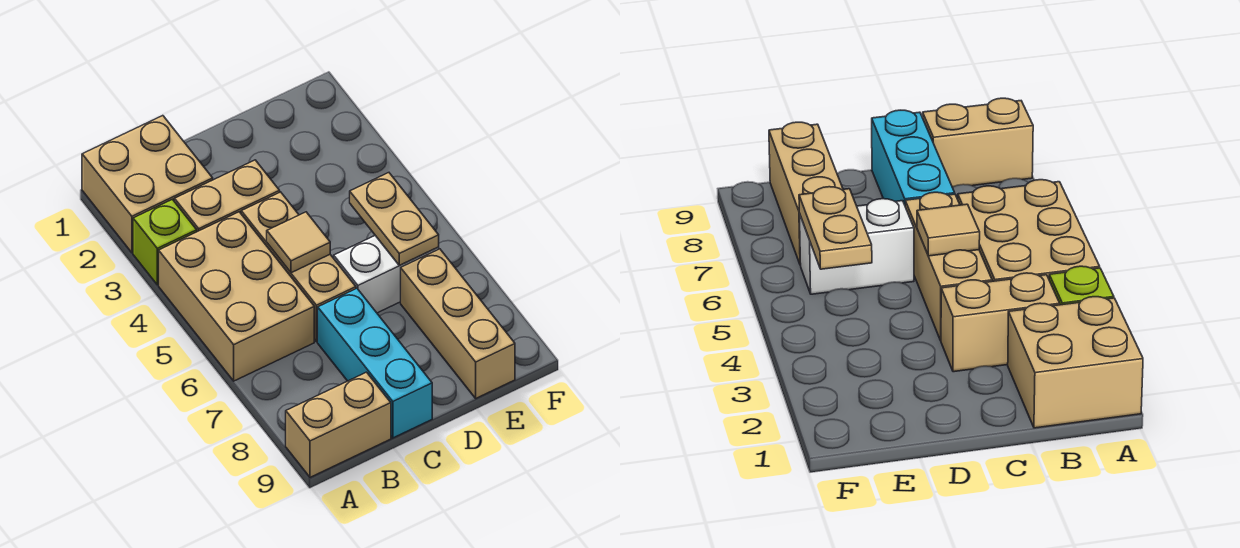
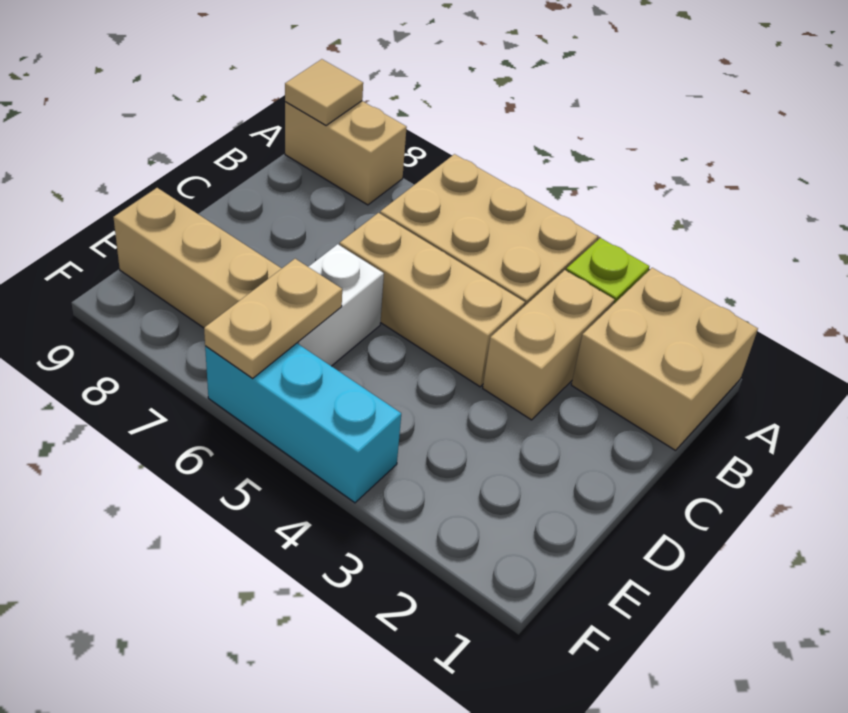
tan 1x2 brick [286,372,391,477] -> tan 1x2 brick turned to [285,101,407,205]
tan 1x1 tile [267,212,330,273] -> tan 1x1 tile moved to [285,59,363,125]
cyan 1x3 brick [318,288,432,438] -> cyan 1x3 brick moved to [205,343,401,503]
tan 1x2 plate [350,173,439,265] -> tan 1x2 plate turned to [204,259,342,378]

